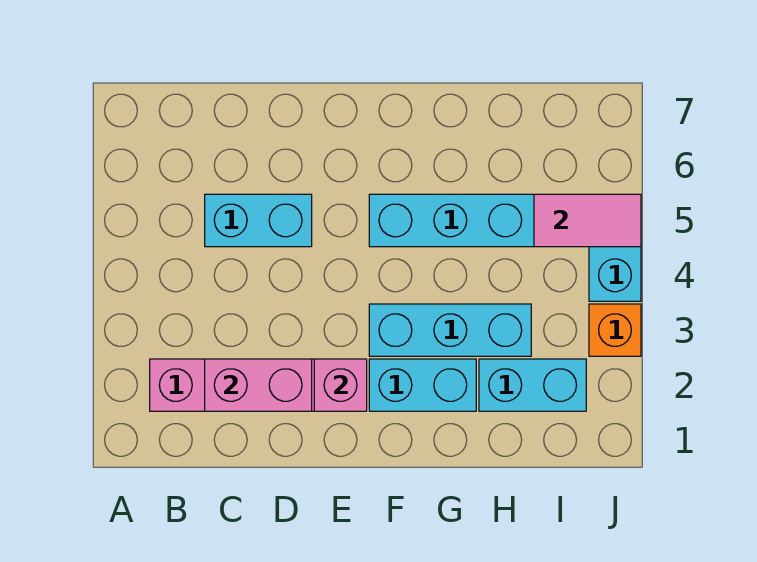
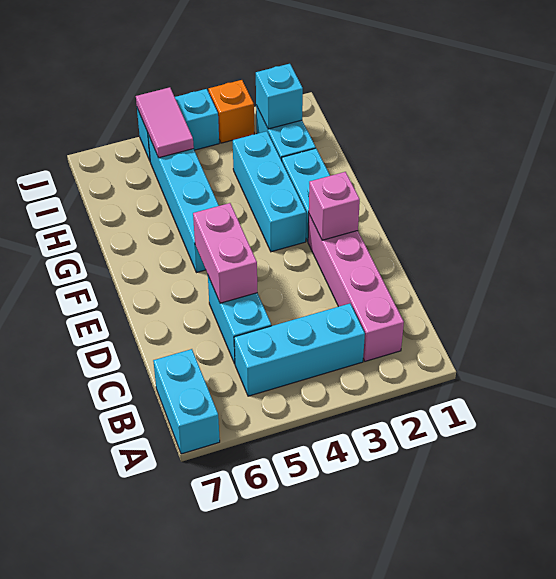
none -> cyan 1x2 brick [153,349,220,454]
none -> cyan 1x3 brick [234,304,365,396]
pink 1x2 brick [205,359,312,411] -> pink 1x2 brick moved to [193,203,257,303]
none -> cyan 1x1 brick [256,64,303,129]

